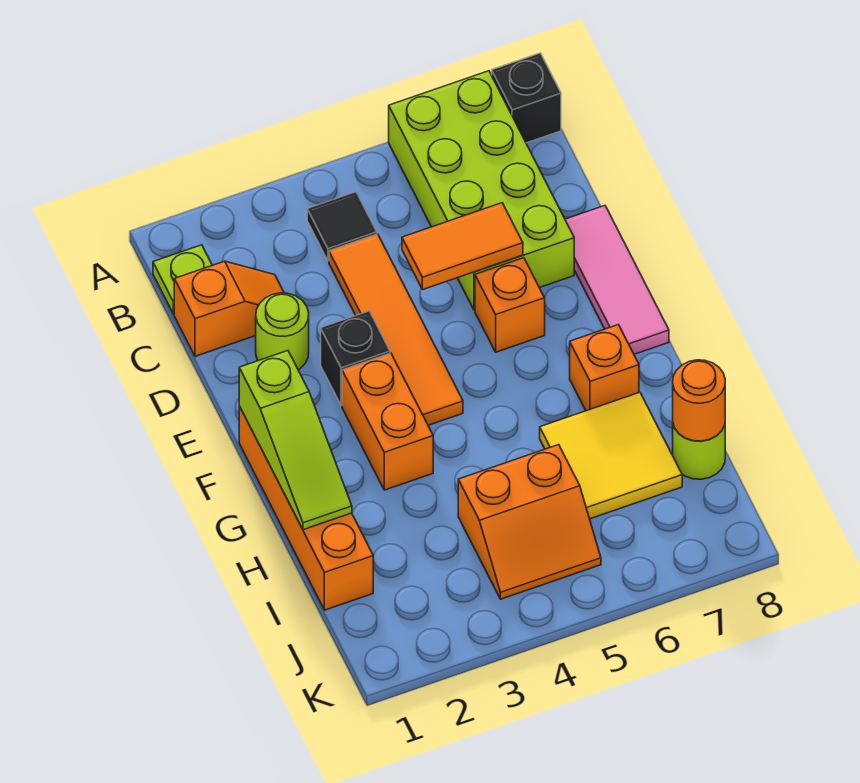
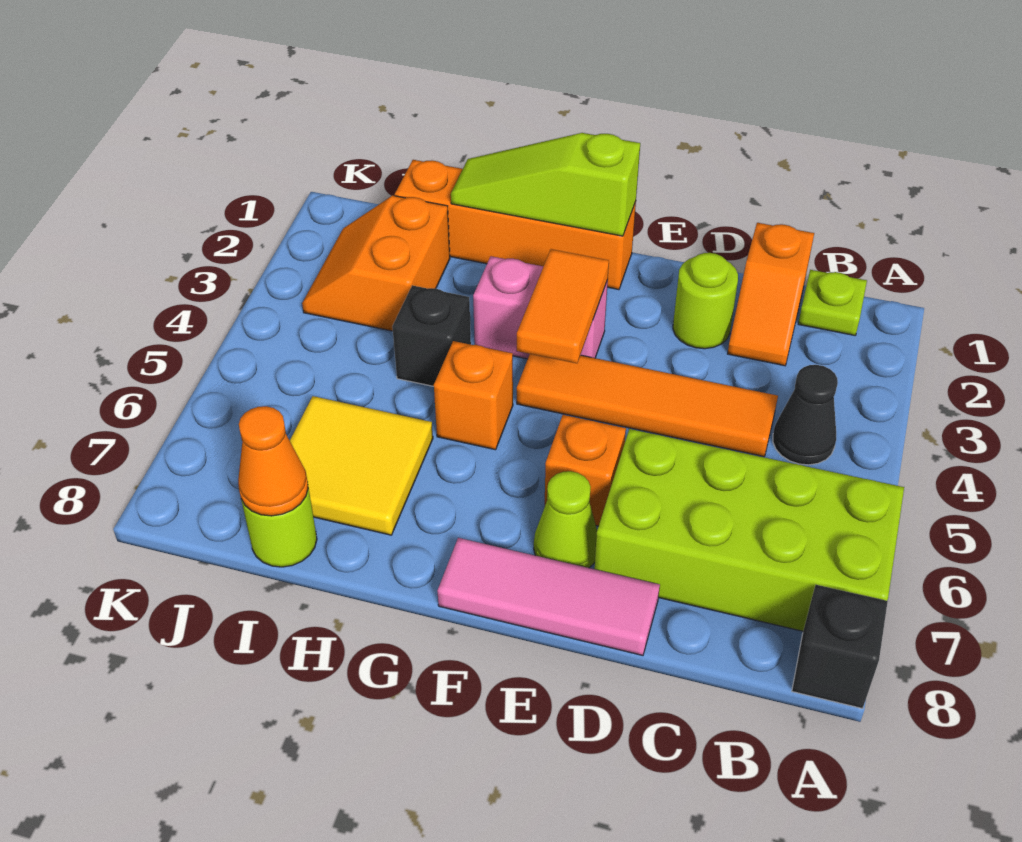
black 1x1 tile [307,192,377,261] -> black 1x1 cone [773,365,838,465]
orange 1x2 tile [402,203,523,290] -> orange 1x2 tile moved to [517,249,609,363]
black 1x1 brick [321,311,390,406] -> black 1x1 brick moved to [392,285,471,386]
none -> lime 1x1 cone [534,471,597,568]
orange 1x2 brick [342,353,433,490] -> pink 1x2 brick [473,256,608,359]
orange 1x1 brick [570,325,639,411] -> orange 1x1 brick moved to [434,341,513,450]
orange 2x2 slope [458,445,601,599] -> orange 2x2 slope moved to [302,195,450,331]
orange 1x1 round brick [673,360,725,441] -> orange 1x1 cone [238,406,308,516]

